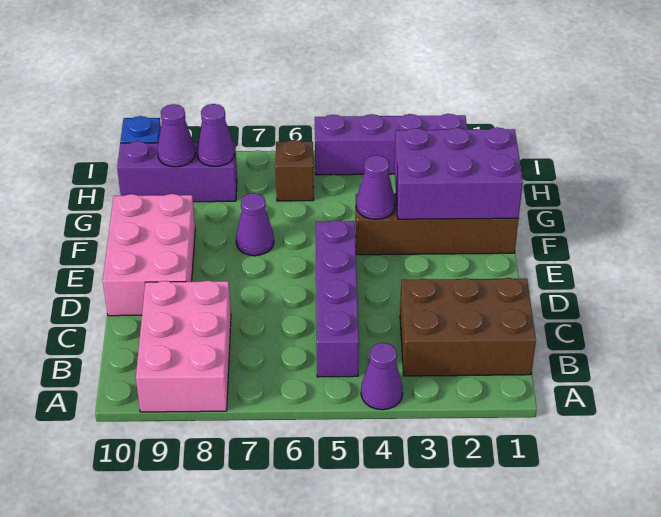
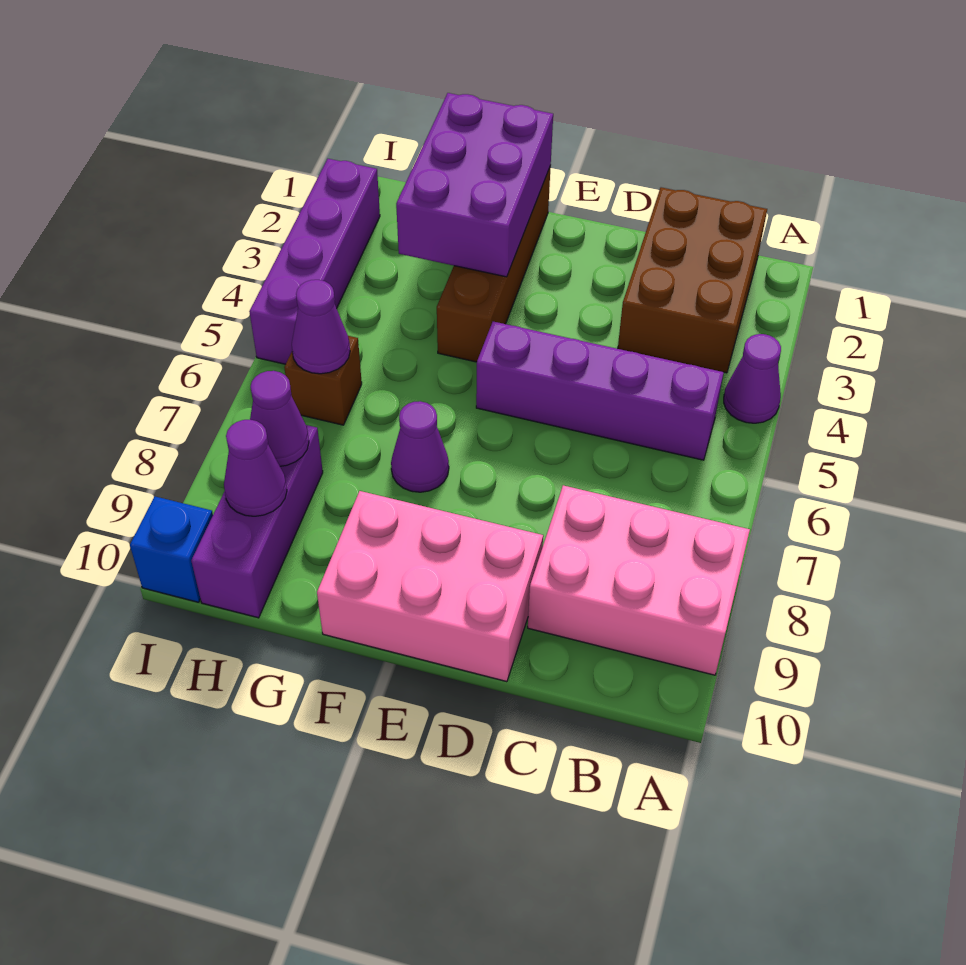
purple 1x1 cone [356,155,395,219] -> purple 1x1 cone moved to [292,280,350,374]

